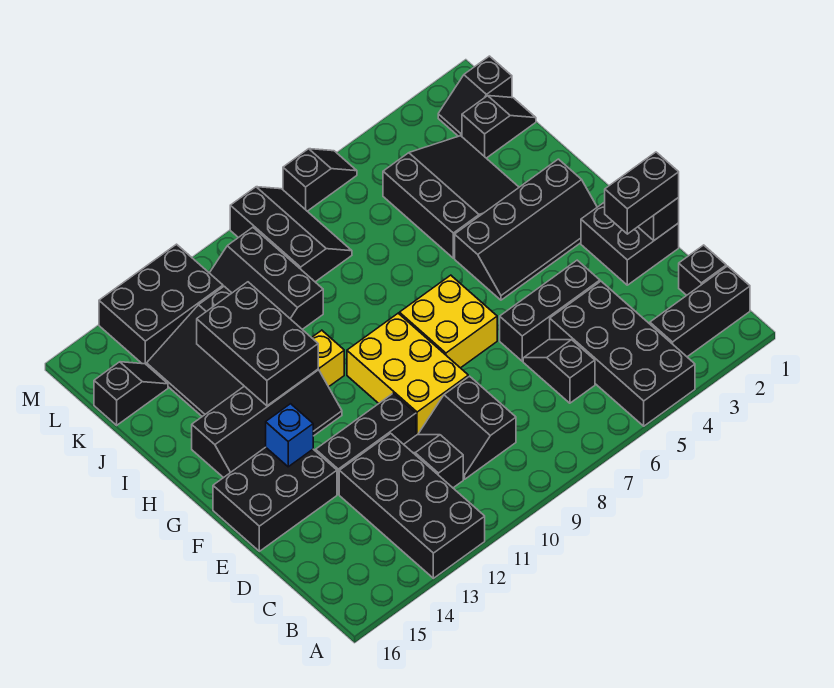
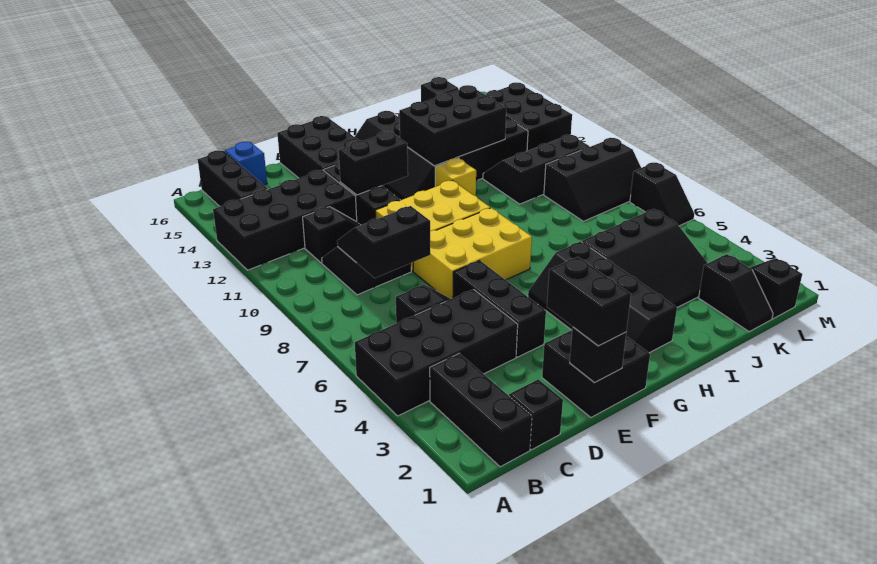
none -> black 1x3 brick [198,151,268,206]
none -> black 2x2 slope [337,206,430,278]
none -> black 1x2 brick [339,131,408,195]
yellow 2x2 brick [399,275,497,368] -> yellow 2x3 brick [413,208,532,299]
blue 1x1 brick [266,404,313,467] -> blue 1x1 brick moved to [225,142,267,185]

